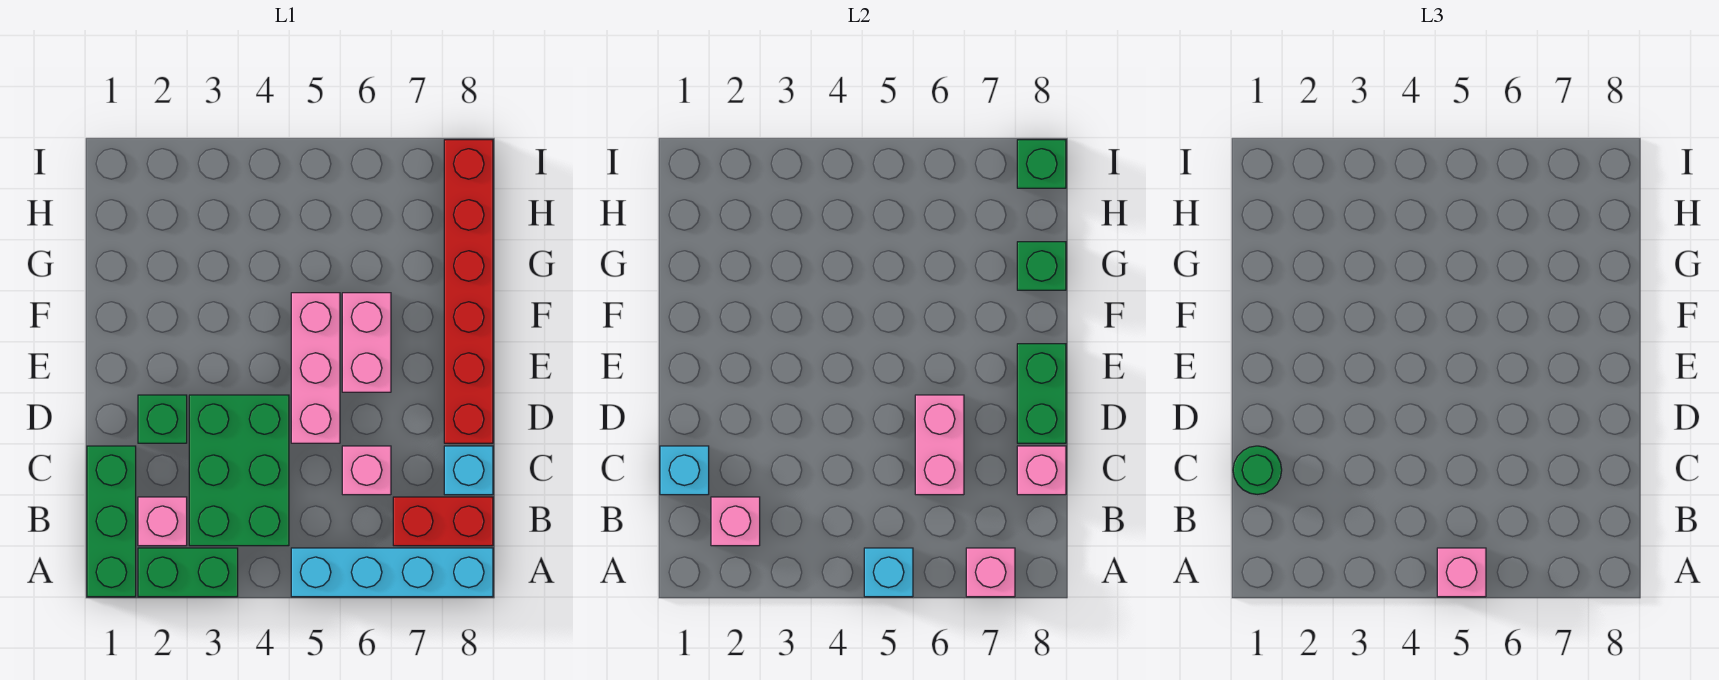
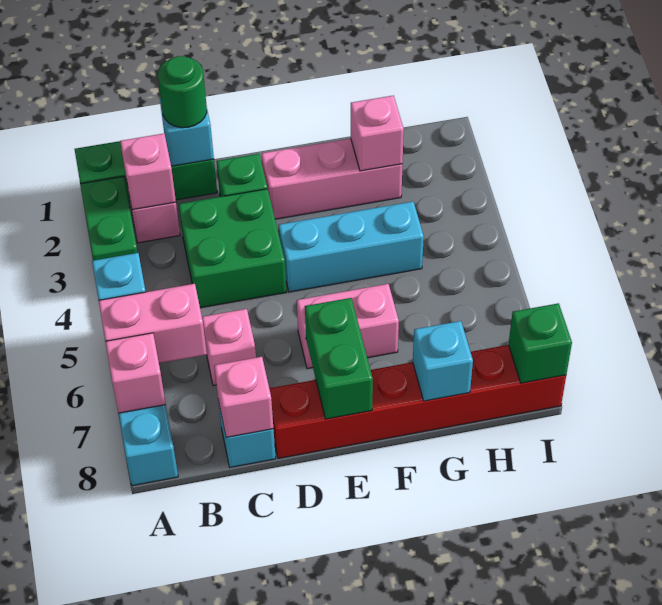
pink 1x1 brick [1437,548,1486,597] -> pink 1x1 brick moved to [351,96,404,171]
green 2x3 brick [189,395,289,546] -> green 2x2 brick [179,189,287,308]
red 1x2 brick [393,497,493,546] -> none
pink 1x2 brick [915,395,964,495] -> pink 1x2 brick moved to [99,284,207,363]
pink 1x3 brick [291,293,340,443] -> pink 1x3 brick moved to [262,138,403,219]
green 1x2 brick [1017,344,1066,443] -> green 1x2 brick turned to [305,298,373,419]
none -> cyan 1x3 brick [279,201,424,292]
green 1x1 brick [1017,242,1066,290] -> cyan 1x1 brick [413,321,473,401]

